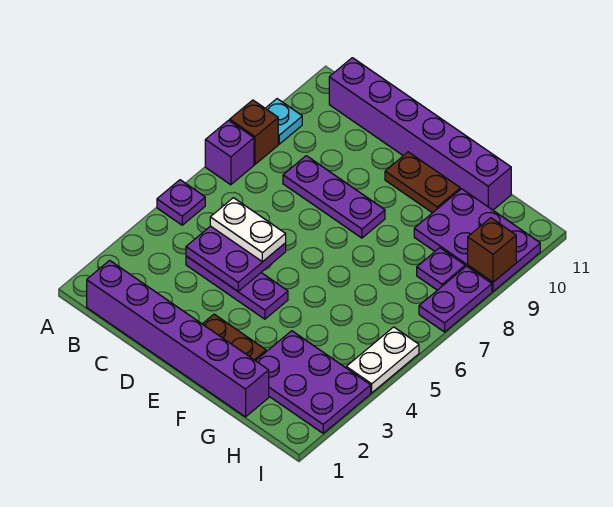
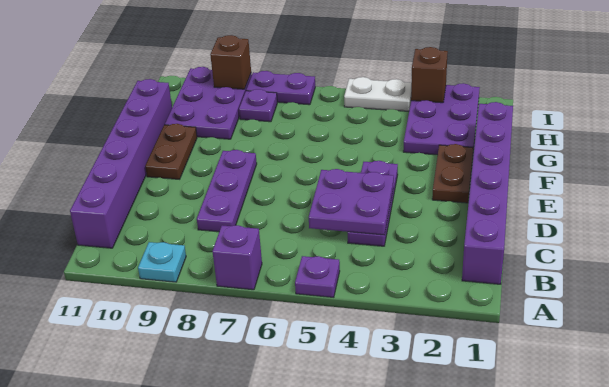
brown 1x1 brick [230,100,278,164] -> brown 1x1 brick moved to [411,47,448,103]
white 1x2 plate [210,198,286,262] -> none

